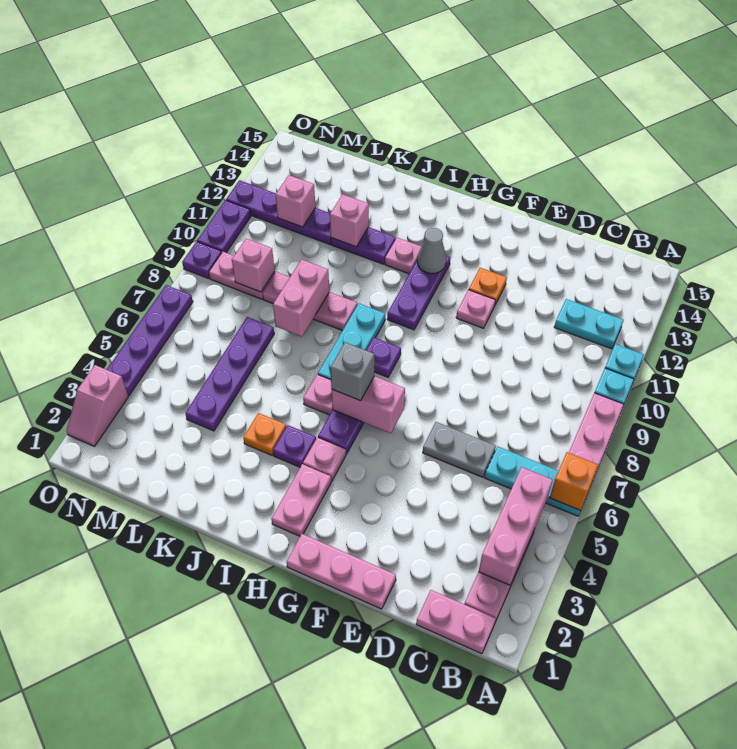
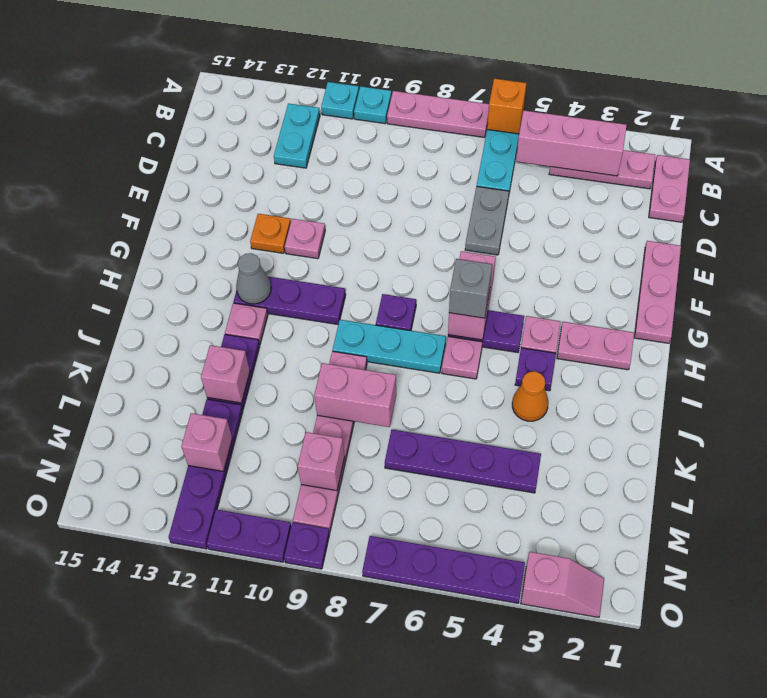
orange 1x1 plate [243,413,286,455] -> orange 1x1 cone [512,371,548,421]

